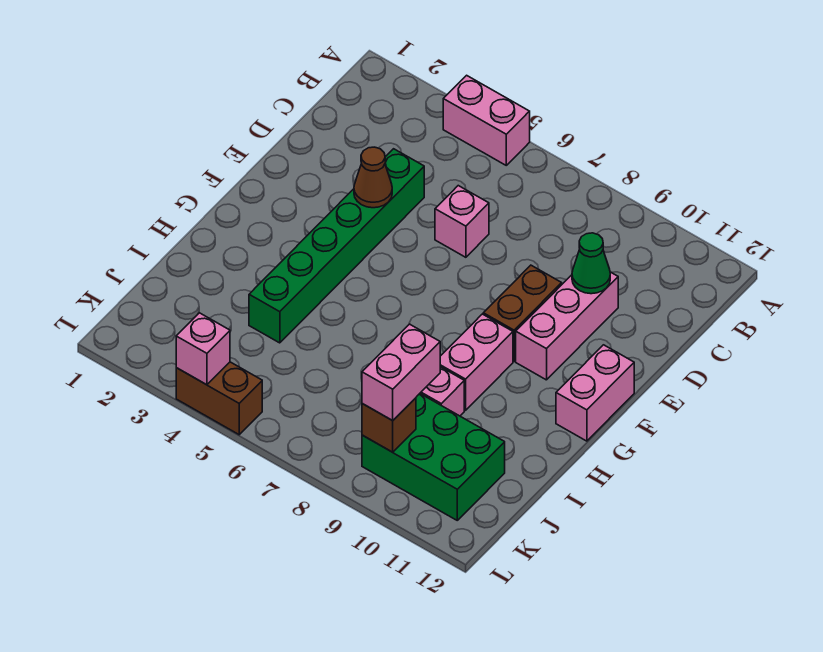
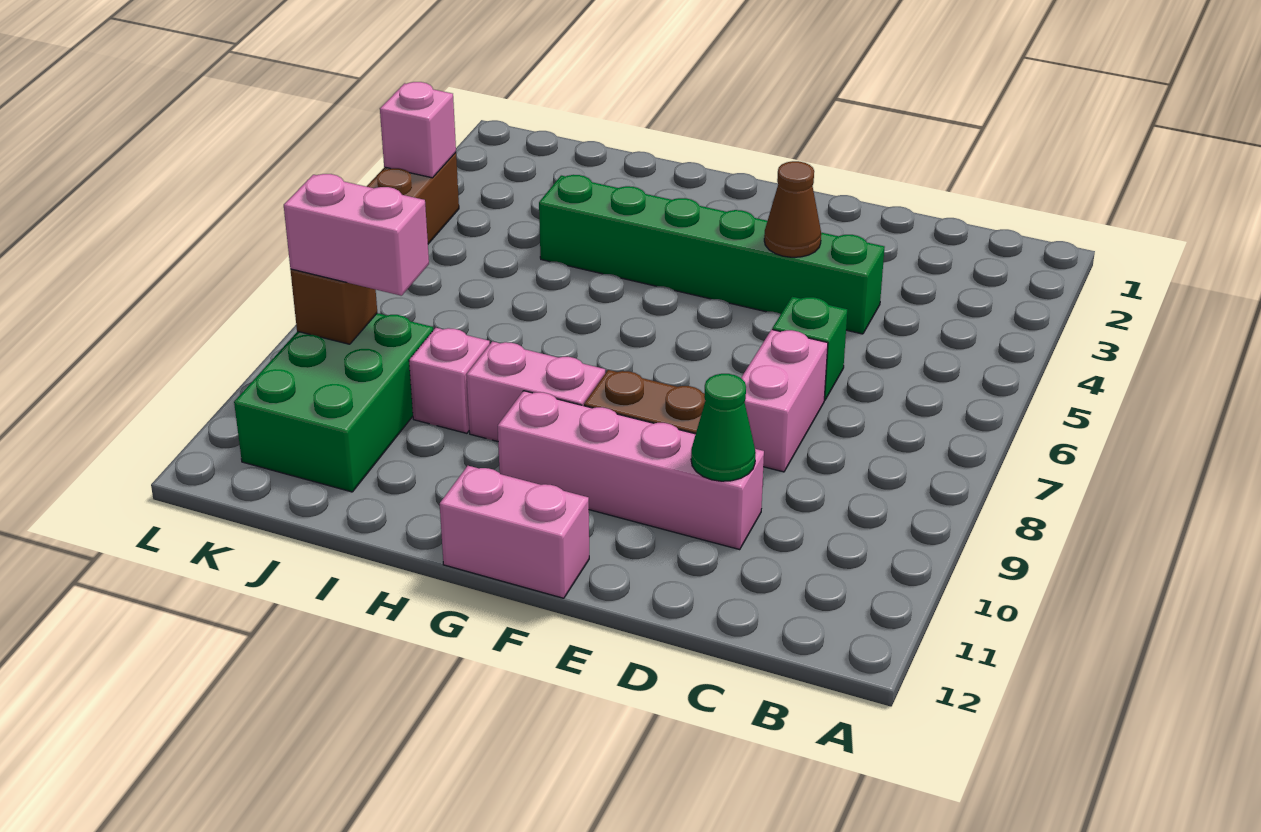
pink 1x2 brick [443,75,530,165] -> pink 1x2 brick moved to [741,330,828,472]
pink 1x1 brick [435,186,489,257] -> green 1x1 brick [772,297,847,400]
pink 1x3 brick [516,272,618,380] -> pink 1x4 brick [498,391,764,549]

